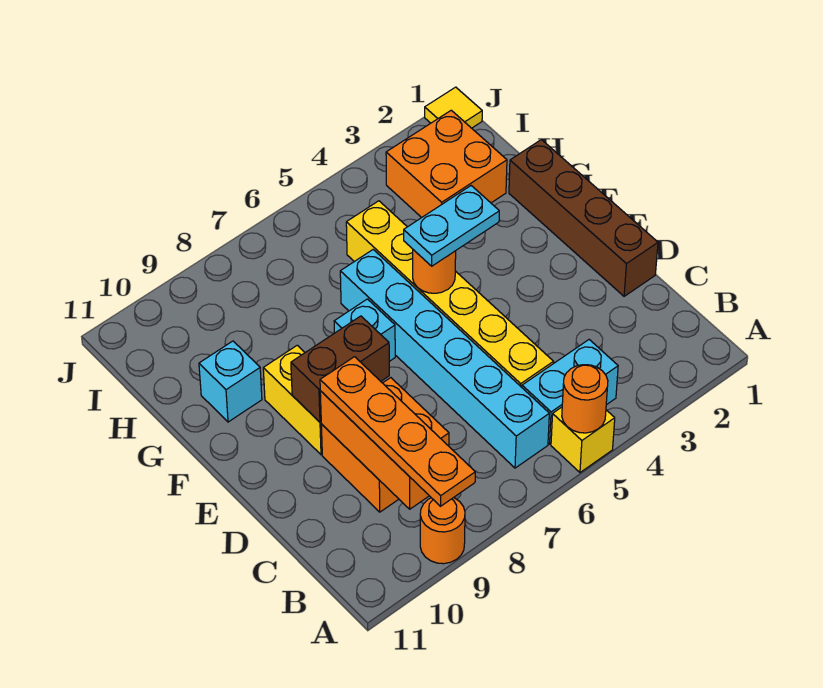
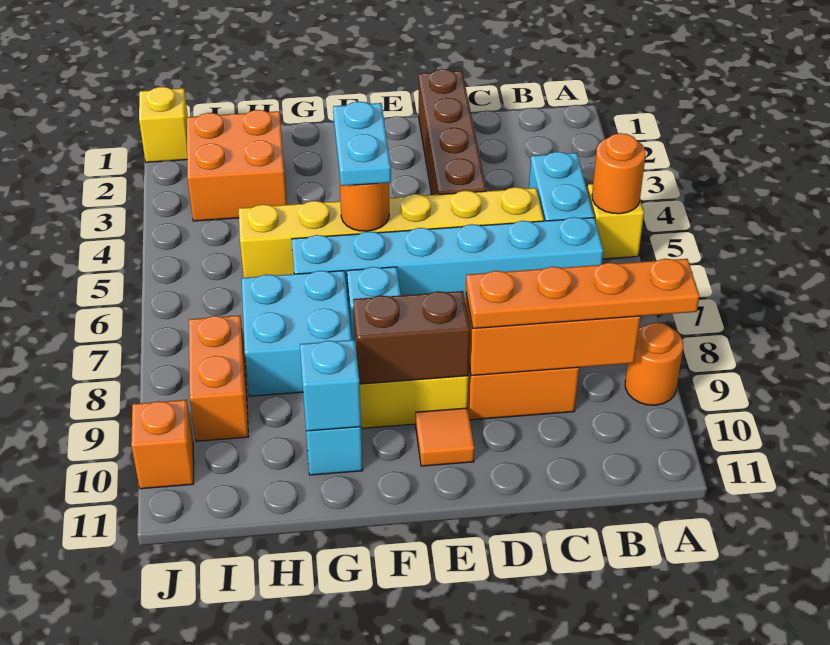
brown 1x4 brick [509,140,658,296] -> brown 1x4 brick turned to [418,69,487,195]
brown 1x2 brick [291,316,389,422] -> brown 1x2 brick turned to [353,291,470,384]
none -> orange 1x1 tile [416,408,474,466]
none -> cyan 2x2 brick [242,271,352,396]
none -> cyan 1x1 brick [300,340,361,431]
none -> orange 1x2 brick [189,315,249,441]
yellow 1x1 tile [425,87,482,128] -> yellow 1x1 brick [139,87,188,162]
none -> orange 1x1 brick [131,400,194,489]

